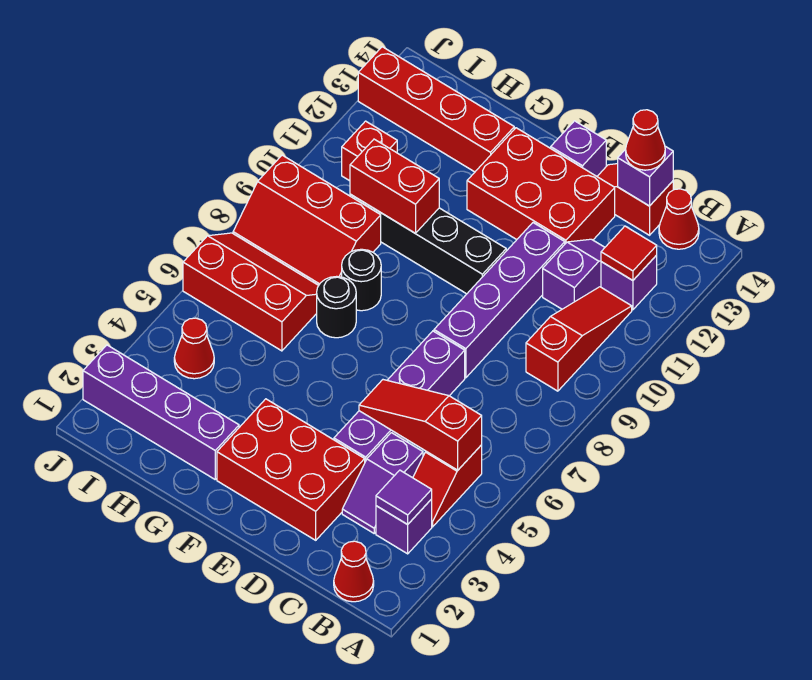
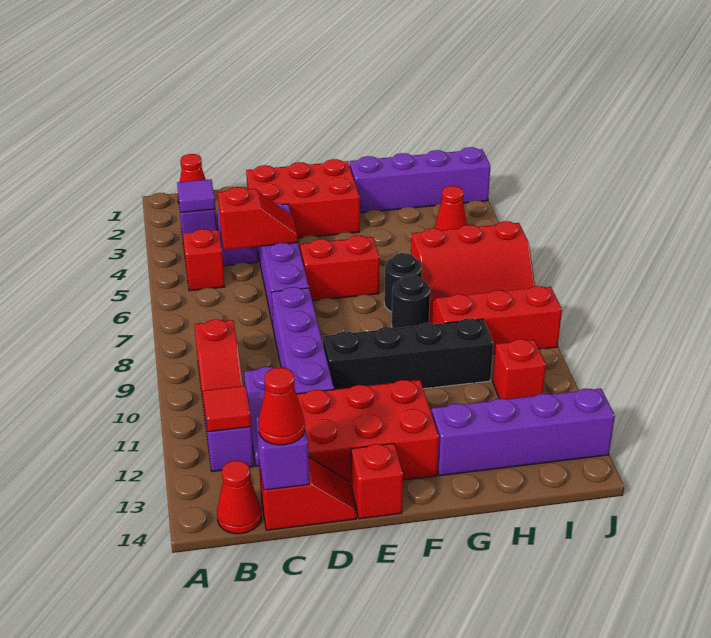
red 1x3 slope [359,380,482,470] -> red 1x2 slope [218,187,298,250]
purple 1x1 brick [551,121,606,176] -> red 1x1 brick [351,443,403,519]
red 1x2 brick [350,139,439,233] -> red 1x2 brick moved to [300,236,380,301]
red 1x4 brick [358,47,514,172] -> purple 1x4 brick [431,389,615,476]

